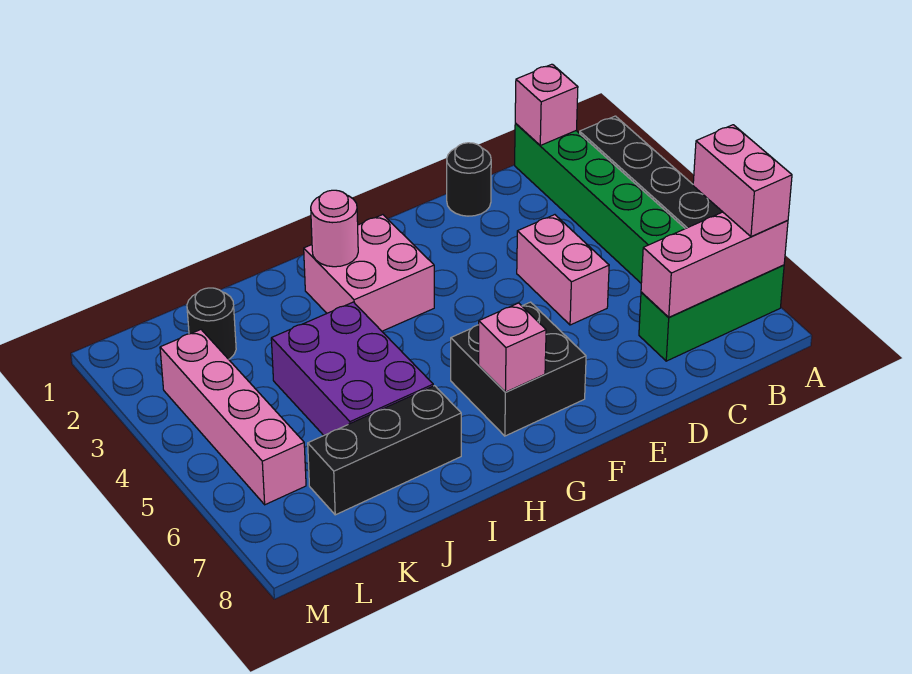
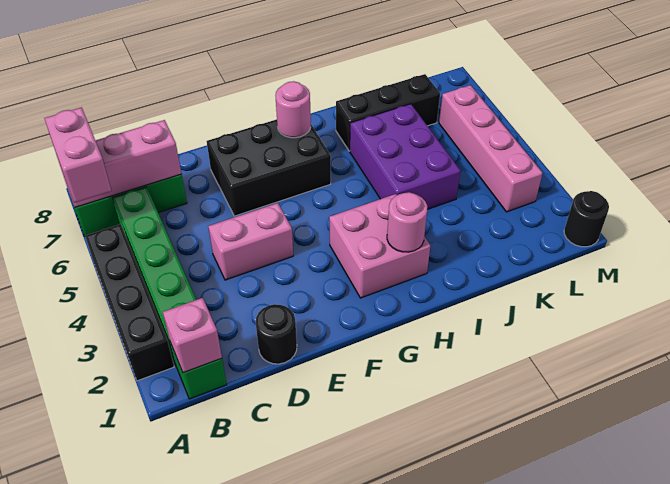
pink 1x2 brick [517,215,609,325] -> pink 1x2 brick turned to [208,203,293,280]
black 2x2 brick [451,302,586,436] -> black 2x3 brick [207,119,331,216]
pink 1x1 brick [479,303,546,392] -> pink 1x1 round brick [275,81,311,138]
black 1x1 round brick [187,288,236,359] -> black 1x1 round brick moved to [564,191,609,247]

